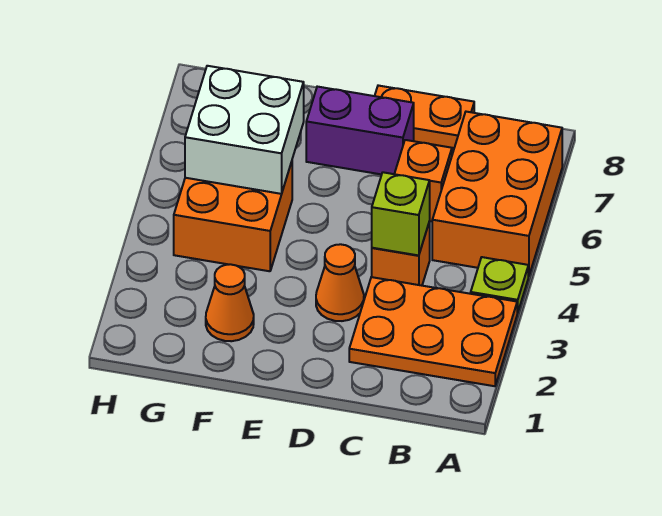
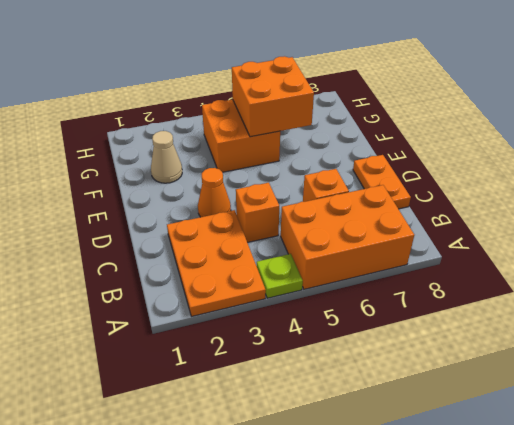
lime 1x1 brick [372,172,430,255] -> none
purple 1x2 brick [306,87,414,174] -> none
orange 1x1 cone [206,264,254,341] -> tan 1x1 cone [151,131,182,183]
white 2x2 brick [185,66,304,194] -> orange 2x2 brick [232,56,314,137]

